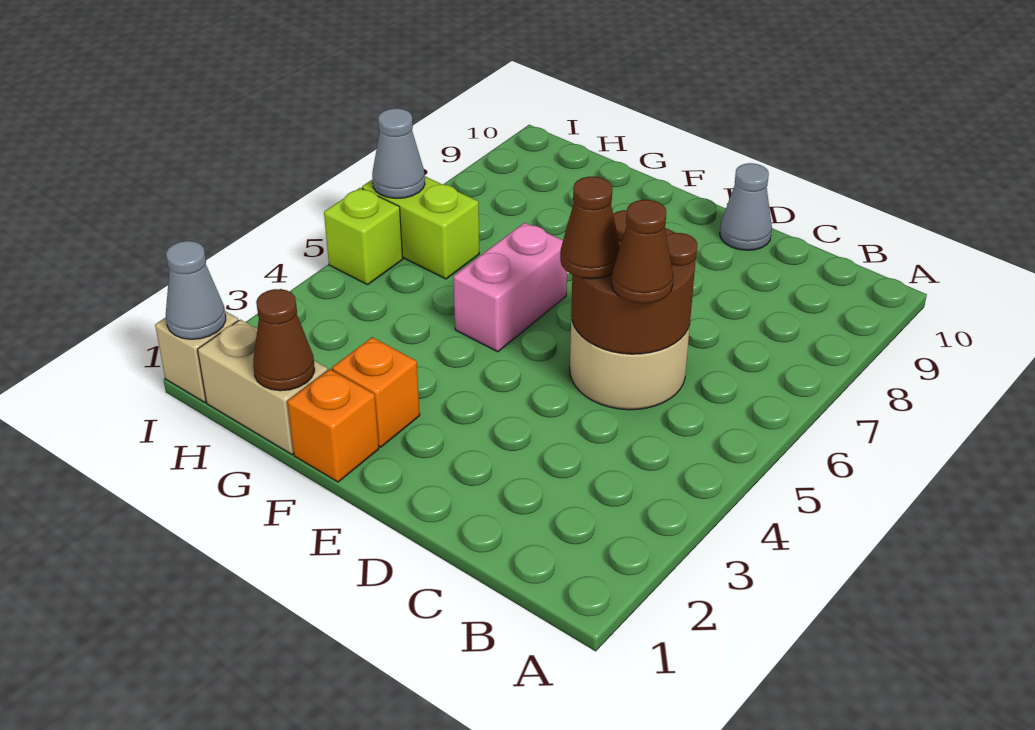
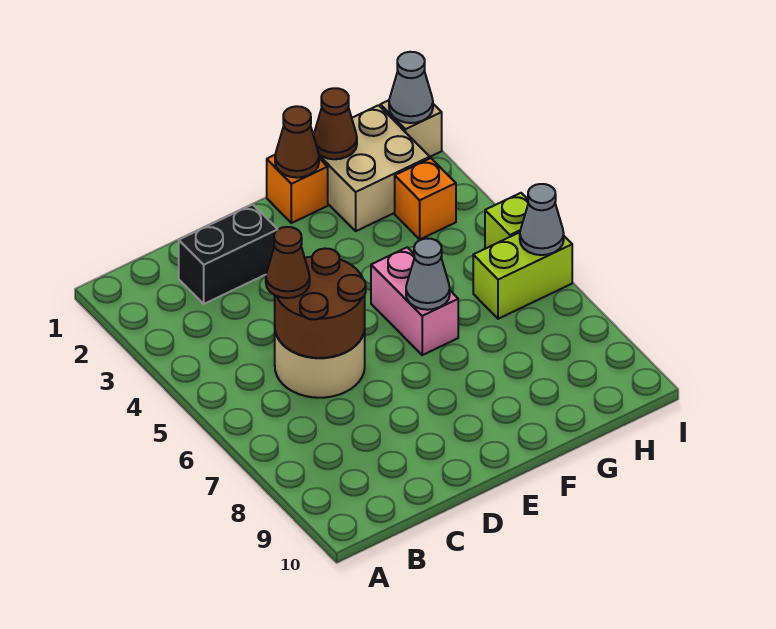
none -> black 1x2 brick [179,204,278,304]
brown 1x1 cone [560,177,620,279] -> brown 1x1 cone moved to [275,106,319,178]
grey 1x1 cone [720,163,772,250] -> grey 1x1 cone moved to [406,239,450,310]
orange 1x1 brick [332,337,420,447] -> orange 1x1 brick moved to [395,158,456,239]
tan 1x2 brick [198,320,328,454] -> tan 2x2 brick [319,105,430,231]

